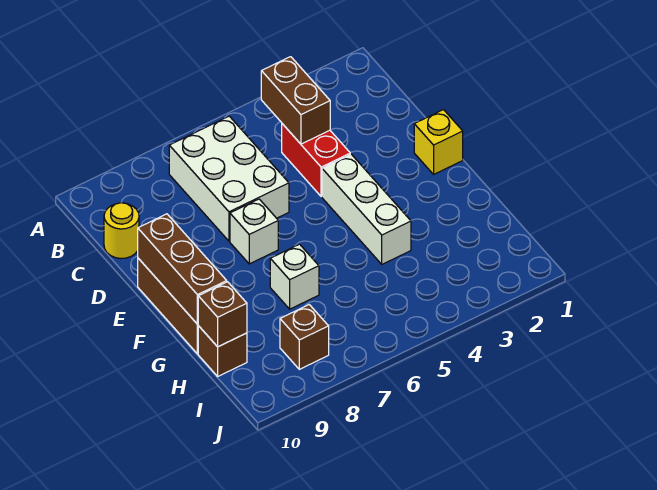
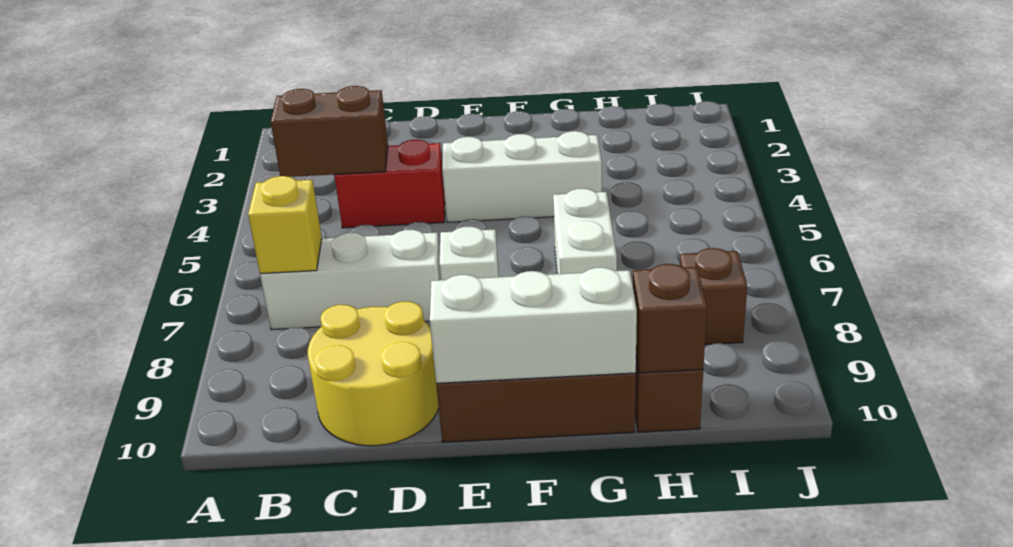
white 2x3 brick [169,116,289,241] -> white 1x3 brick [260,230,441,330]
yellow 1x1 round brick [104,203,139,258] -> yellow 2x2 round brick [308,301,439,446]
yellow 1x1 brick [414,110,463,174] -> yellow 1x1 brick moved to [248,176,322,274]
brown 1x3 brick [138,214,227,324] -> white 1x3 brick [430,267,637,383]
white 1x1 brick [270,244,319,309] -> white 1x2 brick [553,188,617,274]

